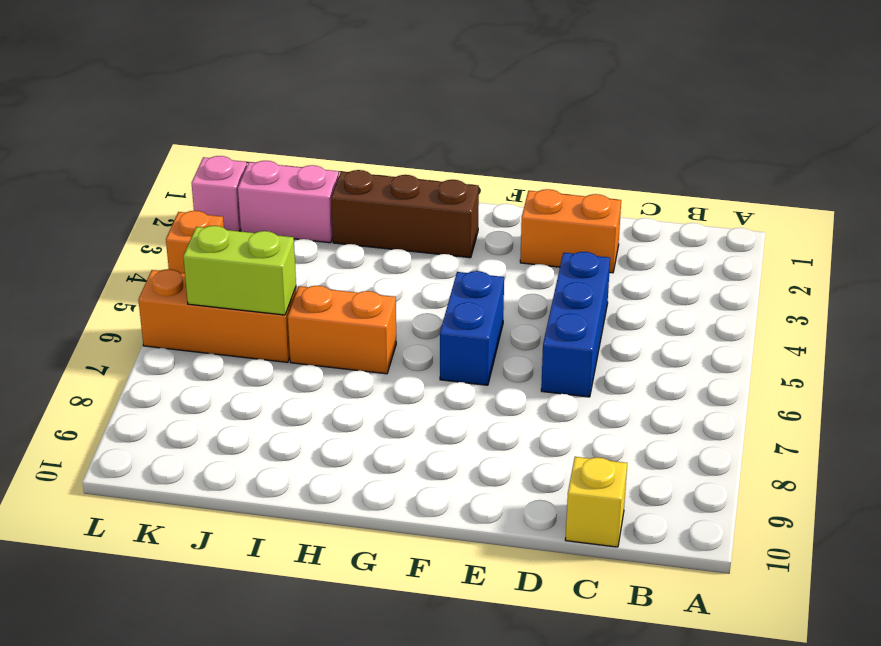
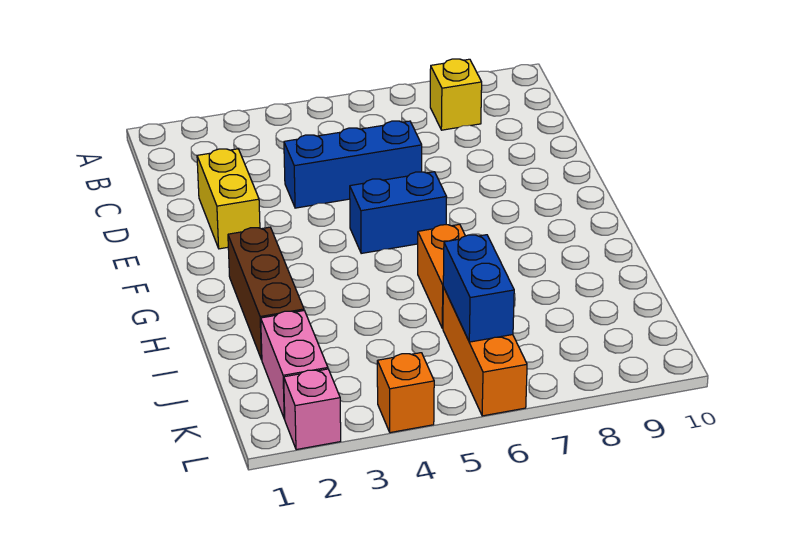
yellow 1x1 brick [565,457,627,547] -> yellow 1x1 brick moved to [430,59,482,130]
orange 1x2 brick [520,189,621,273] -> yellow 1x2 brick [197,149,260,249]
lime 1x2 brick [183,226,296,315] -> blue 1x2 brick [443,235,514,342]

